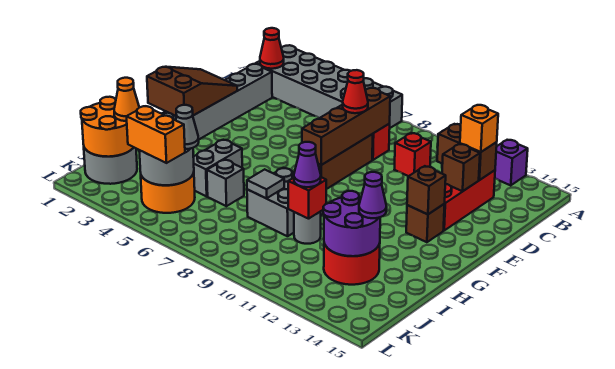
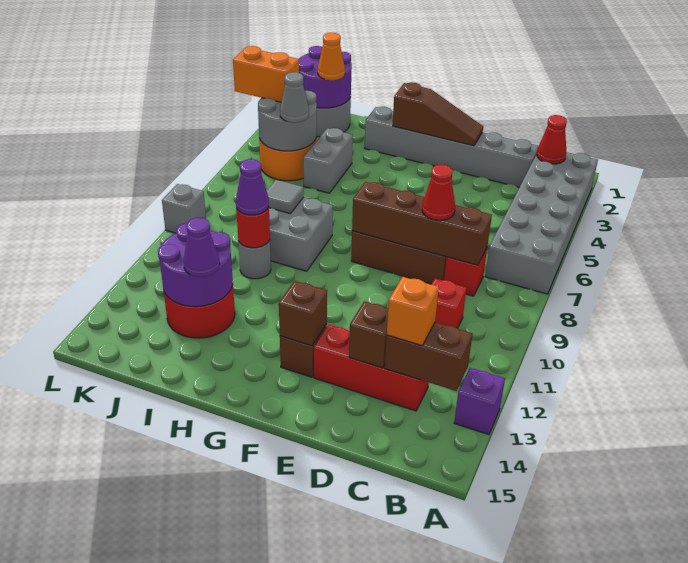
brown 1x2 brick [437,124,497,180] -> brown 1x2 brick turned to [385,322,472,391]
brown 2x3 slope [147,67,237,116] -> brown 1x3 slope [393,82,483,146]
grey 1x2 brick [193,140,242,196] -> grey 1x2 brick turned to [303,128,353,193]
grey 1x1 brick [207,160,244,206] -> grey 1x1 brick moved to [162,184,206,233]
red 1x1 brick [288,177,326,219] -> red 1x1 round brick [236,207,270,248]
orange 2x2 round brick [81,97,134,157] -> purple 2x2 round brick [299,46,352,108]
orange 1x2 brick [126,106,185,163] -> orange 1x2 brick turned to [233,46,299,102]

